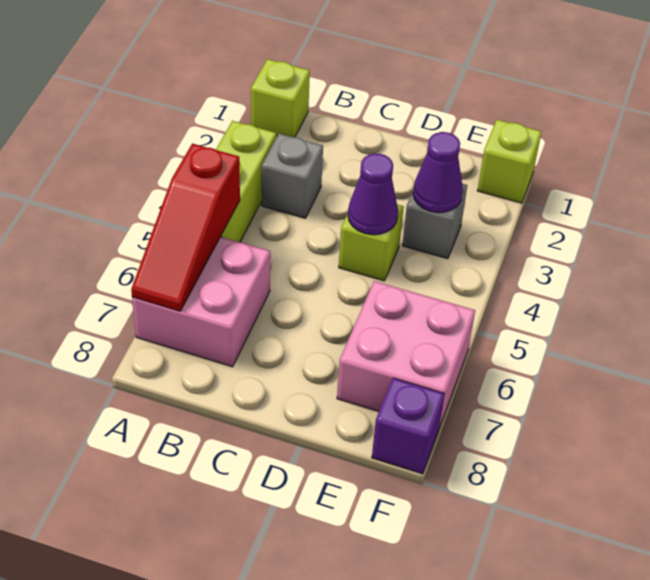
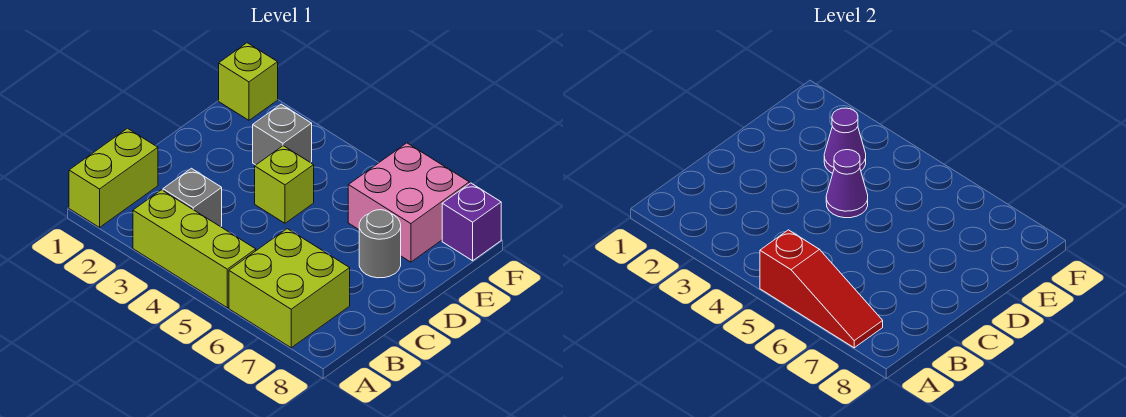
lime 1x1 brick [251,59,310,137] -> lime 1x2 brick [69,128,158,228]
pink 2x2 brick [132,237,270,367] -> lime 2x2 brick [229,229,350,348]
none -> grey 1x1 round brick [359,210,401,278]

